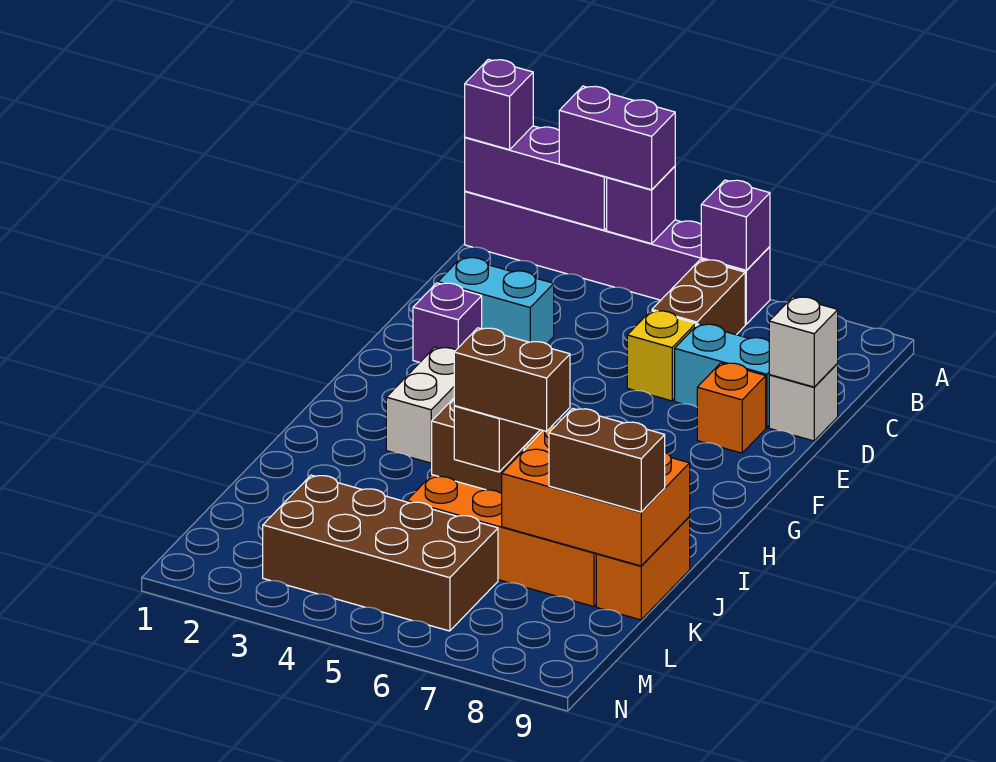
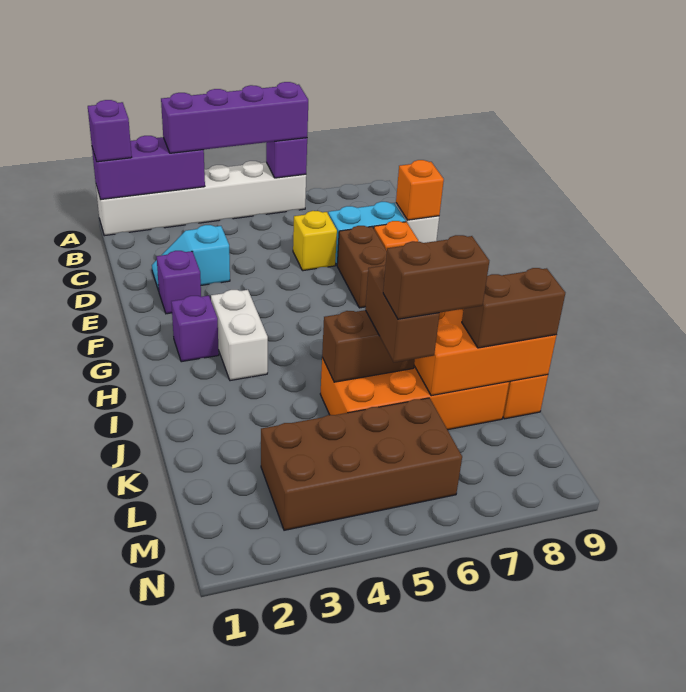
purple 1x6 brick [465,191,770,324] -> white 1x6 brick [96,161,306,236]
purple 1x2 brick [559,86,675,190] -> purple 1x4 brick [161,82,308,153]
purple 1x1 brick [607,166,675,244] -> purple 1x1 brick moved to [171,296,219,362]
brown 1x2 brick [652,260,745,335] -> brown 1x2 brick moved to [337,226,387,308]
cyan 1x2 brick [438,257,554,344] -> cyan 1x2 slope [152,225,230,291]
white 1x1 brick [769,297,838,387] -> orange 1x1 brick [396,160,444,220]

